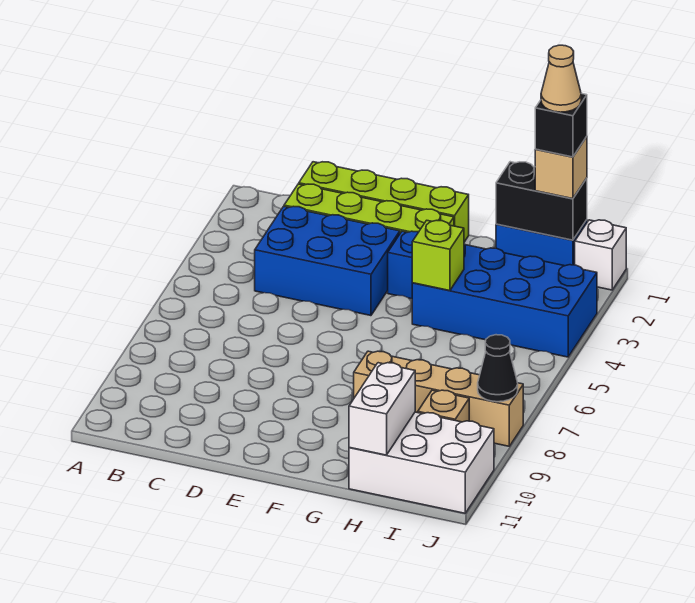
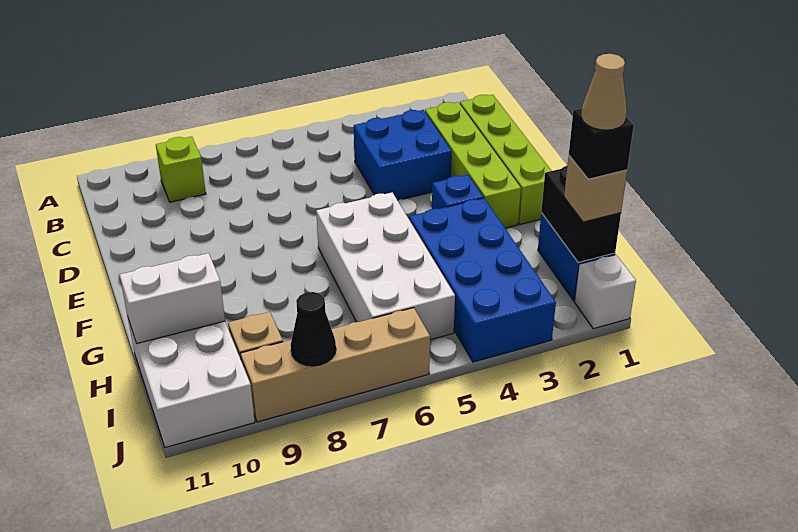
blue 2x3 brick [255,206,400,316] -> blue 2x2 brick [354,110,452,200]
none -> white 2x4 brick [316,192,455,340]
lime 1x1 brick [412,220,464,291] -> lime 1x1 brick moved to [156,137,206,202]
tan 1x4 brick [354,351,523,446] -> tan 1x4 brick turned to [240,308,430,422]

